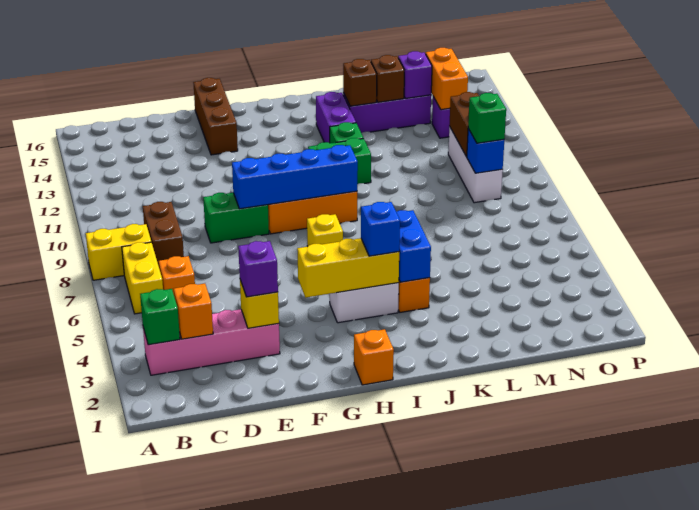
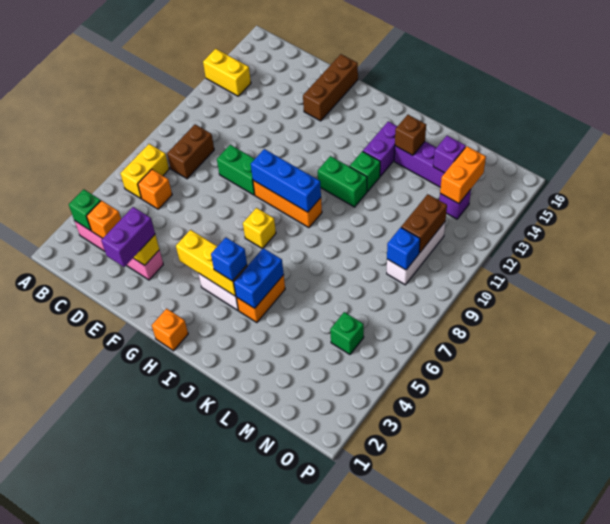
yellow 1x2 brick [86,224,151,280] -> yellow 1x2 brick moved to [203,49,251,96]
purple 1x1 brick [238,241,278,297] -> purple 1x2 brick [101,207,155,267]
blue 1x4 brick [232,145,358,209] -> blue 1x3 brick [251,149,321,212]
brown 1x1 brick [371,55,404,102] -> none
green 1x1 brick [468,93,506,143] -> green 1x1 brick moved to [330,312,364,354]

